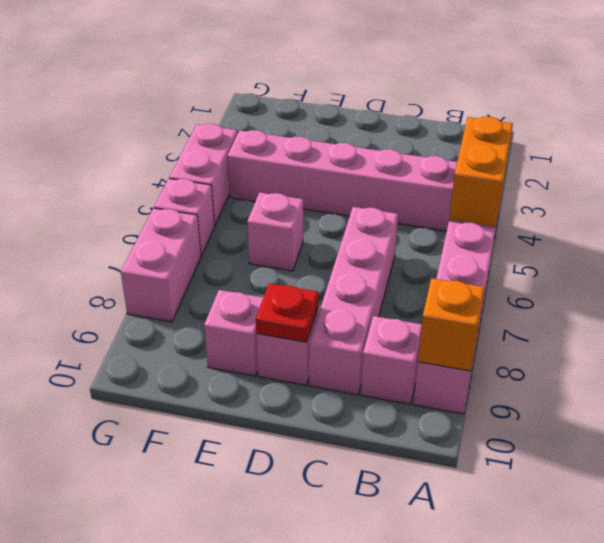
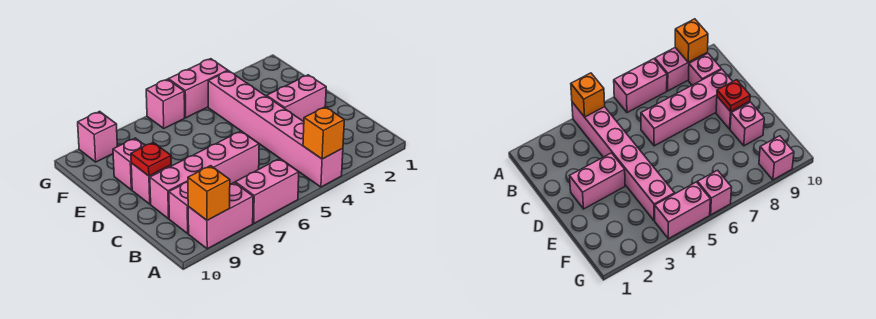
orange 1x2 brick [449,117,513,227] -> orange 1x1 brick [303,107,344,159]
pink 1x1 brick [247,192,303,271] -> pink 1x1 brick moved to [78,111,117,162]
pink 1x2 brick [121,208,201,322] -> pink 1x2 brick moved to [267,75,326,122]

